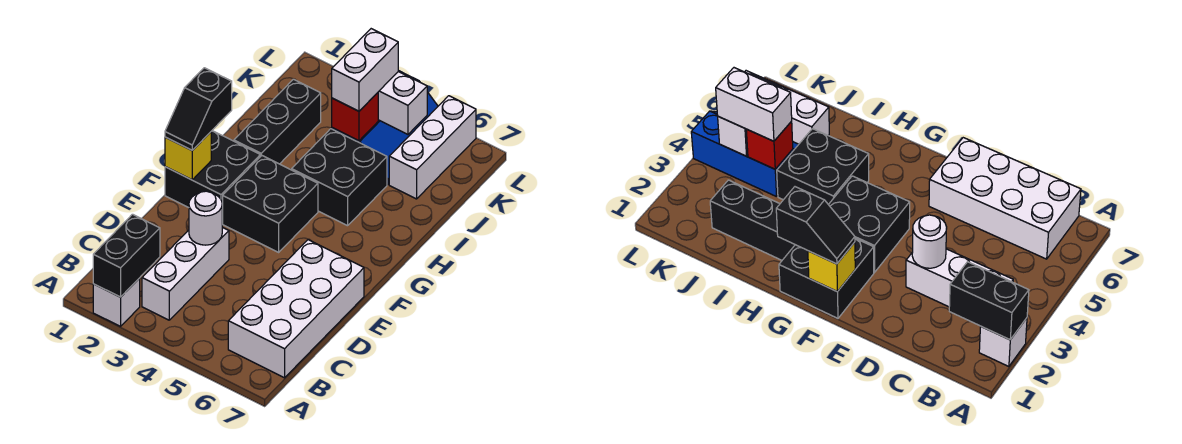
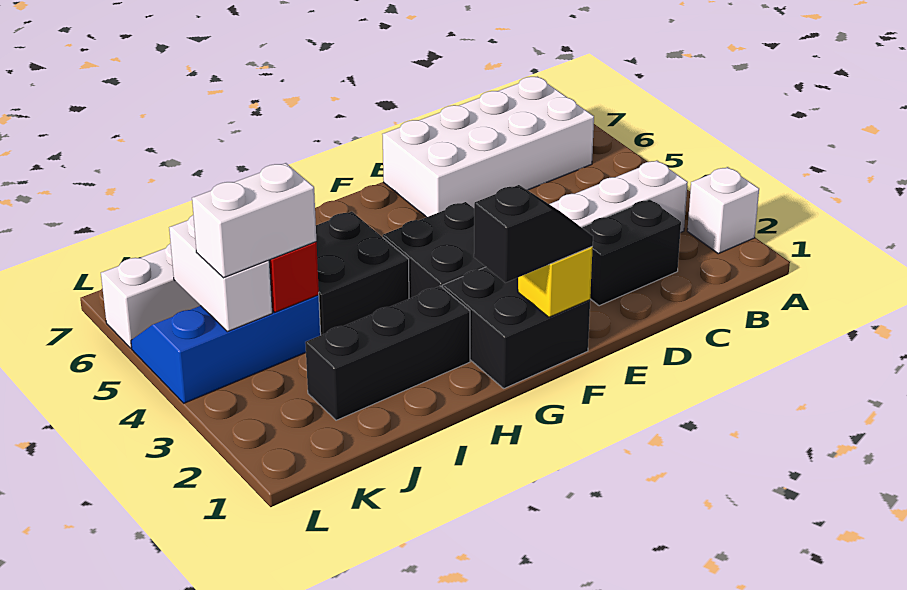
black 1x2 brick [93,214,160,297] -> black 1x2 brick moved to [582,199,681,306]
white 1x1 round brick [189,191,222,245] -> none

